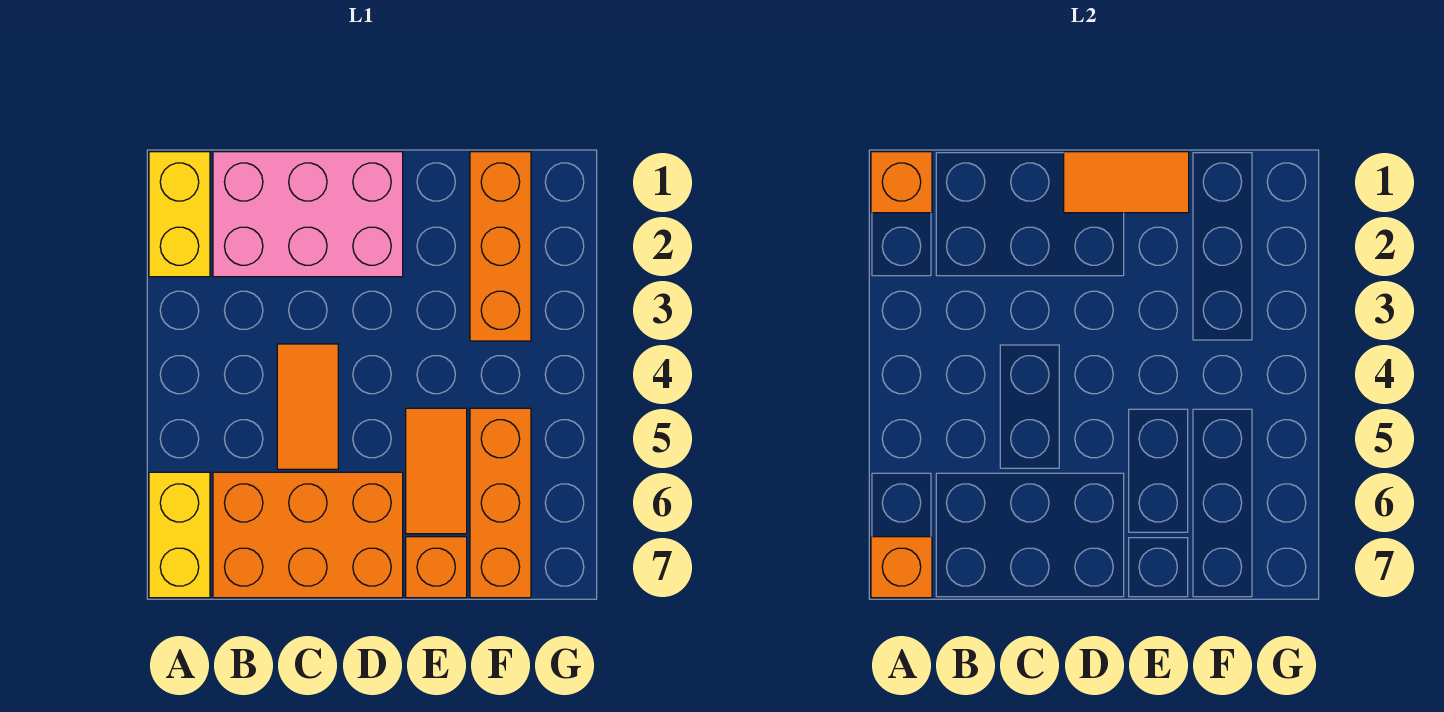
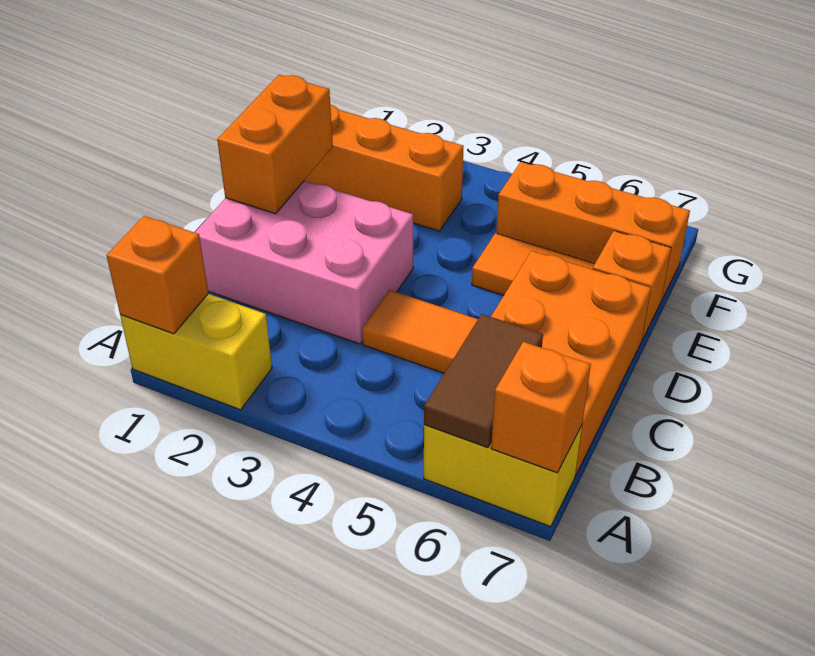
none -> brown 1x2 tile [424,314,543,448]
pink 2x3 brick [213,152,403,277] -> pink 2x3 brick turned to [195,181,413,344]
orange 1x2 tile [1064,152,1189,213] -> orange 1x2 brick [217,75,333,214]

